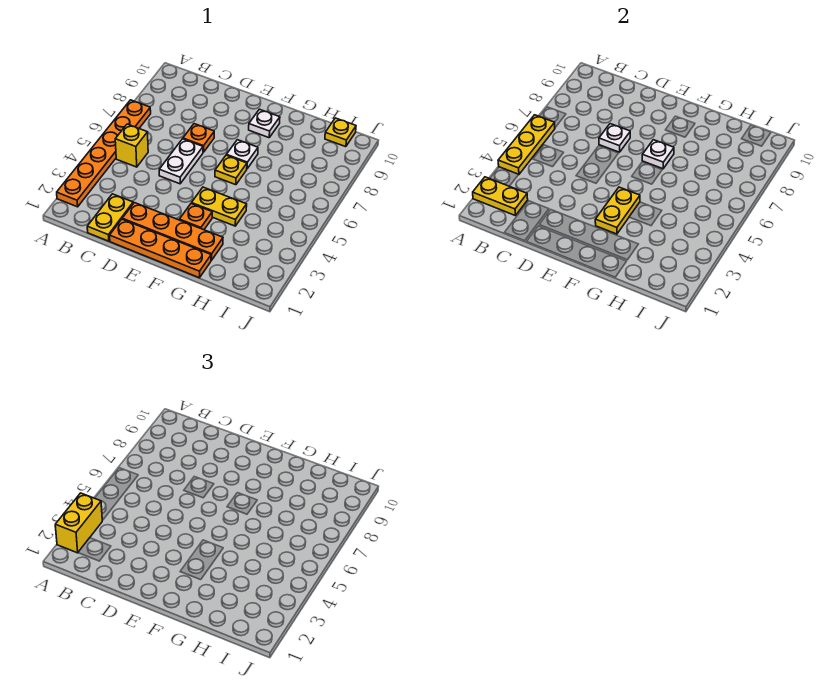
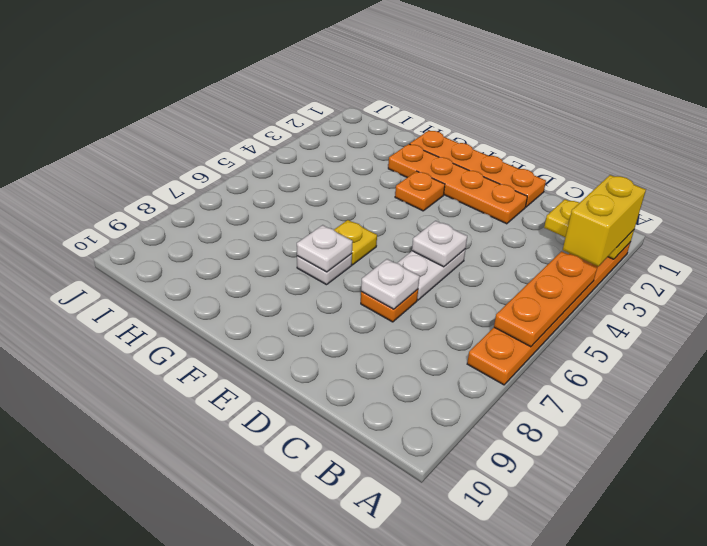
yellow 1x3 plate [498,115,555,175] -> orange 1x3 plate [494,251,597,347]
yellow 1x1 brick [115,124,148,167] -> none
yellow 1x2 plate [87,194,133,241] -> none
yellow 1x2 plate [595,187,640,234] -> none
yellow 1x2 plate [192,187,247,226] -> none
white 1x1 plate [249,109,280,138] -> white 1x1 plate moved to [412,221,467,267]
yellow 1x1 plate [325,118,356,147] -> none

